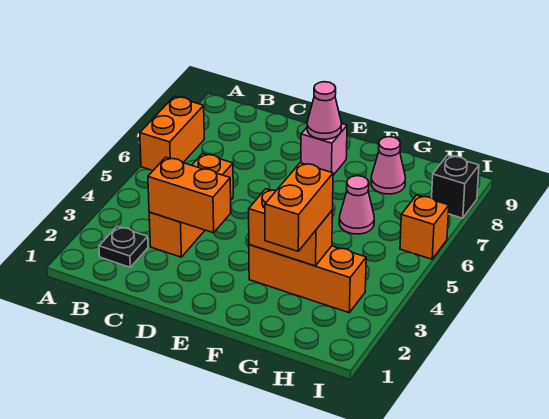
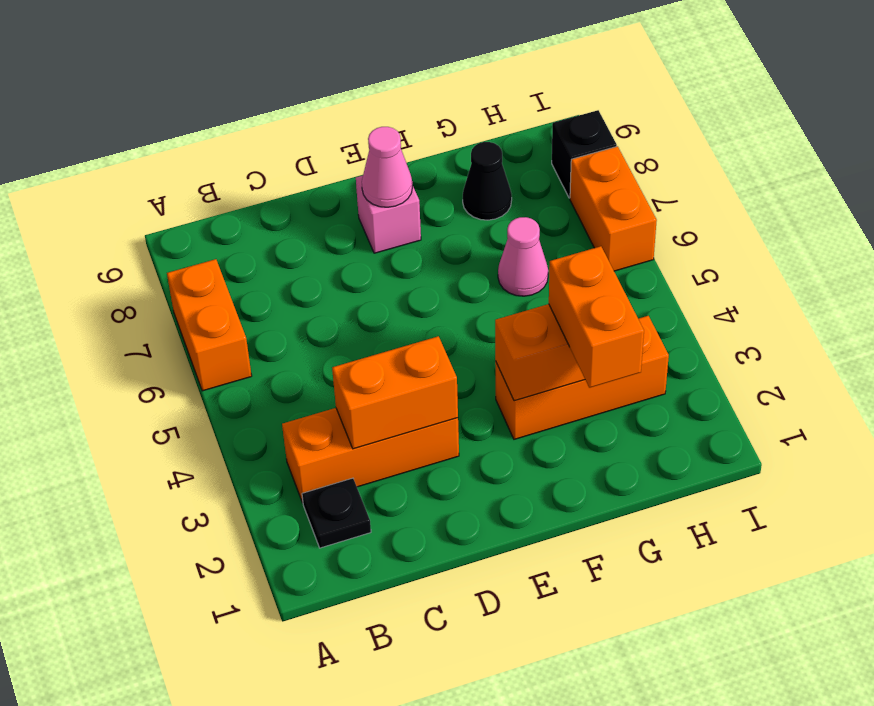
orange 1x3 brick [149,154,233,257] -> orange 1x3 brick turned to [282,408,459,503]
pink 1x1 cone [371,137,405,194] -> black 1x1 cone [463,142,512,220]
orange 1x1 brick [400,195,449,259] -> orange 1x2 brick [570,146,657,271]

